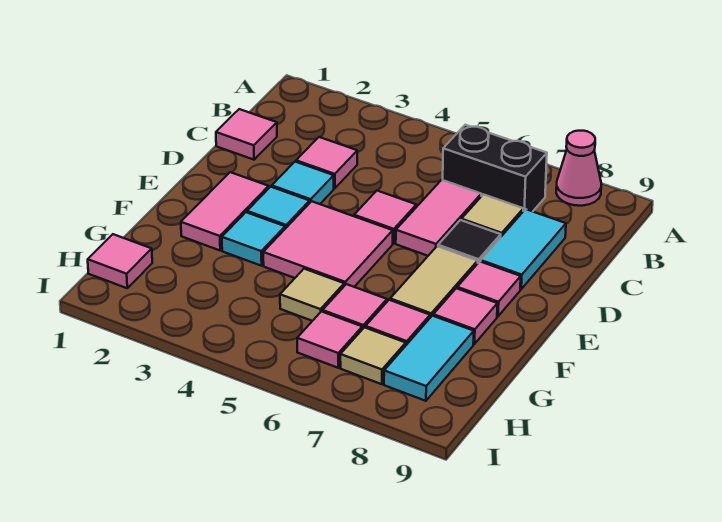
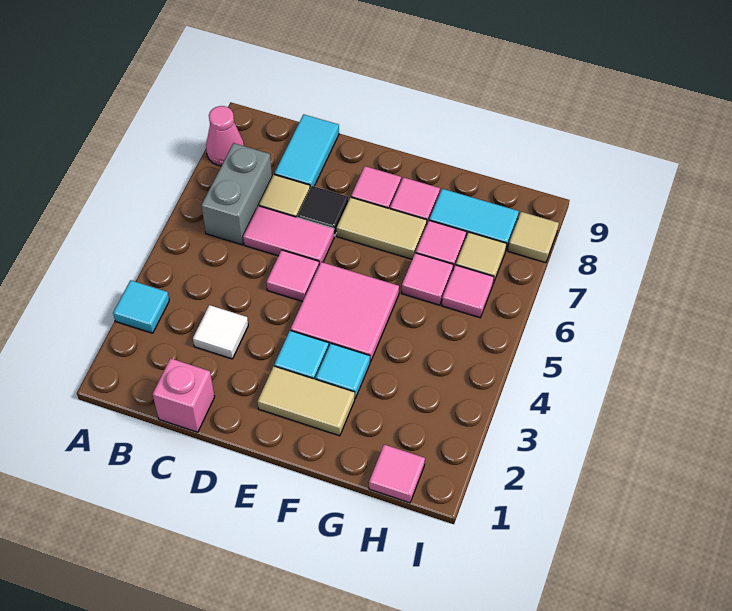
black 1x2 brick [443,125,547,212] -> grey 1x2 brick [201,143,272,245]
pink 1x1 tile [216,109,277,160] -> pink 1x1 brick [153,358,215,432]
pink 1x1 tile [296,137,357,188] -> white 1x1 tile [193,305,248,359]
cyan 1x2 tile [481,209,566,289] -> cyan 1x2 tile turned to [274,114,339,189]
cyan 1x1 tile [272,162,334,204] -> cyan 1x1 tile moved to [113,280,169,333]
pink 1x2 tile [181,172,269,250] -> tan 1x2 tile [258,366,355,436]
tan 1x1 tile [280,269,344,321] -> tan 1x1 tile moved to [508,212,559,263]

